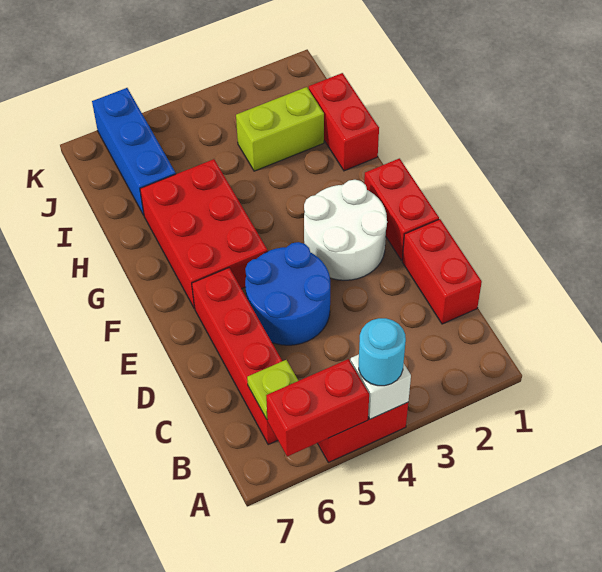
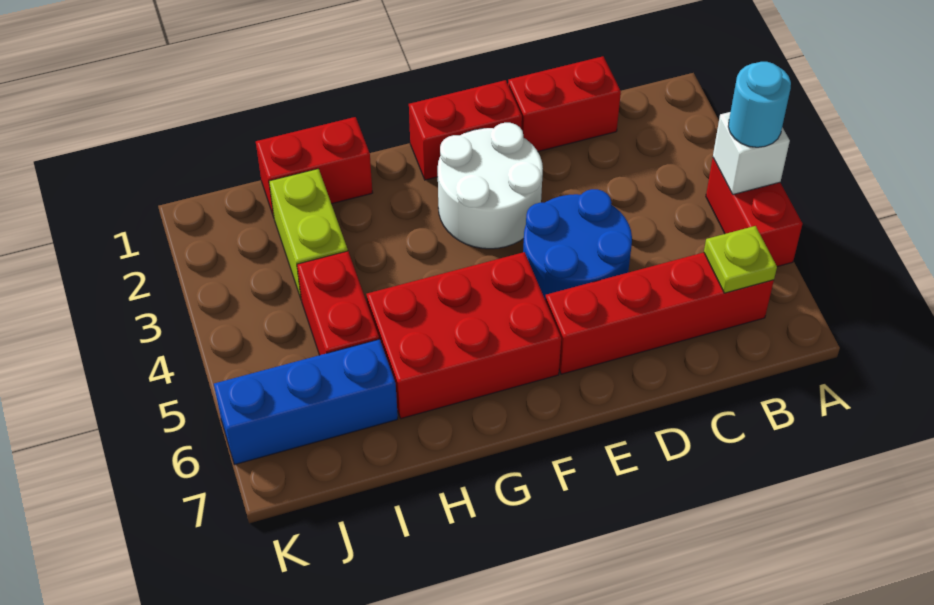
red 1x2 brick [266,359,369,457] -> red 1x2 brick moved to [297,251,379,355]

